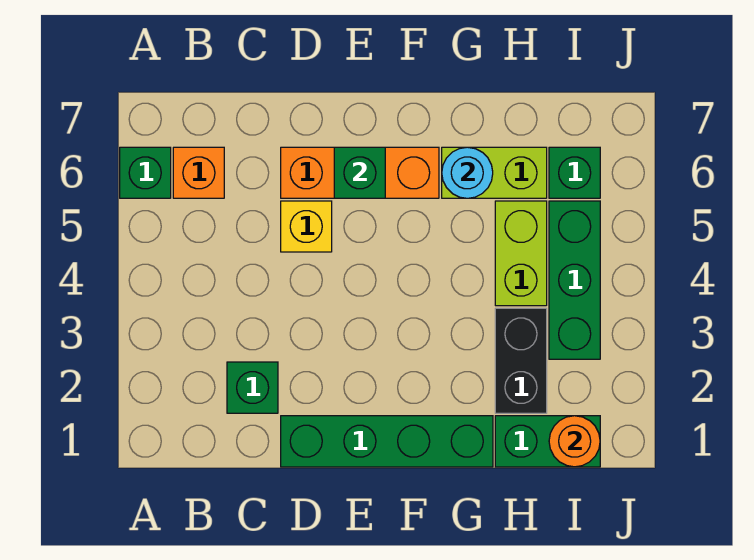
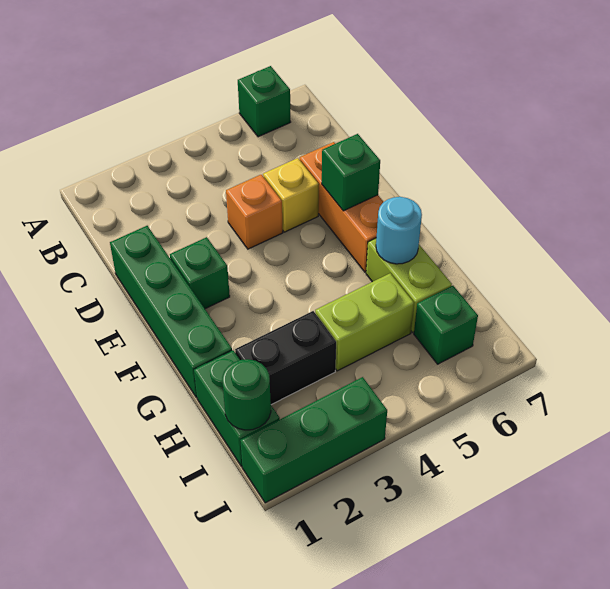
orange 1x1 brick [173,147,224,198] -> orange 1x1 brick moved to [226,175,283,249]
green 1x1 brick [227,362,278,413] -> green 1x1 brick moved to [170,237,230,309]
orange 1x1 round brick [549,416,600,467] -> green 1x1 round brick [222,359,271,430]
green 1x3 brick [549,201,600,359] -> green 1x3 brick moved to [240,377,387,503]

